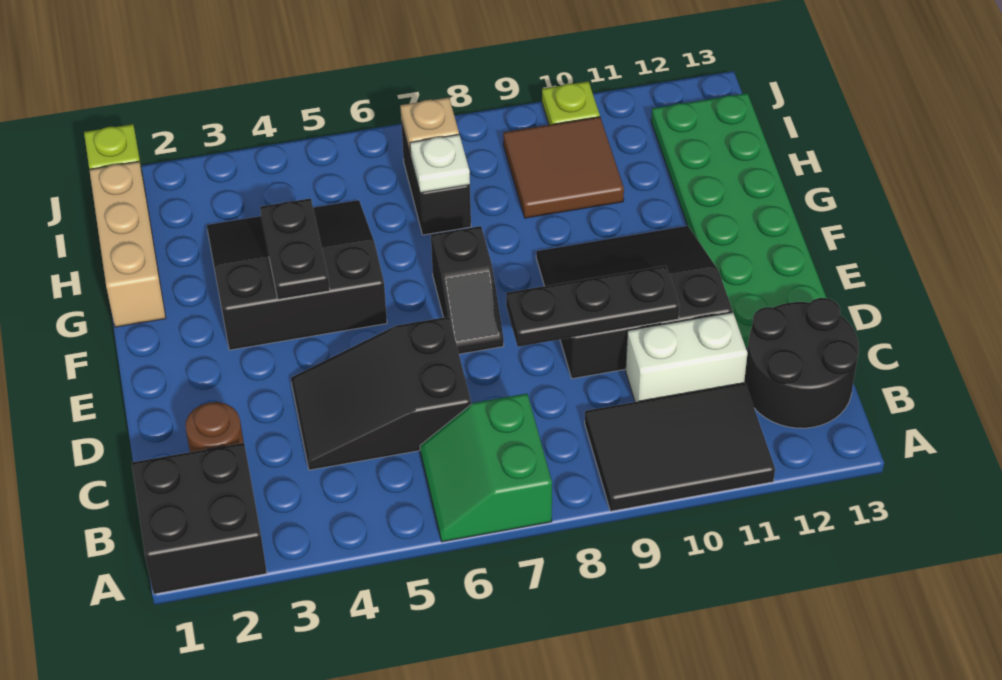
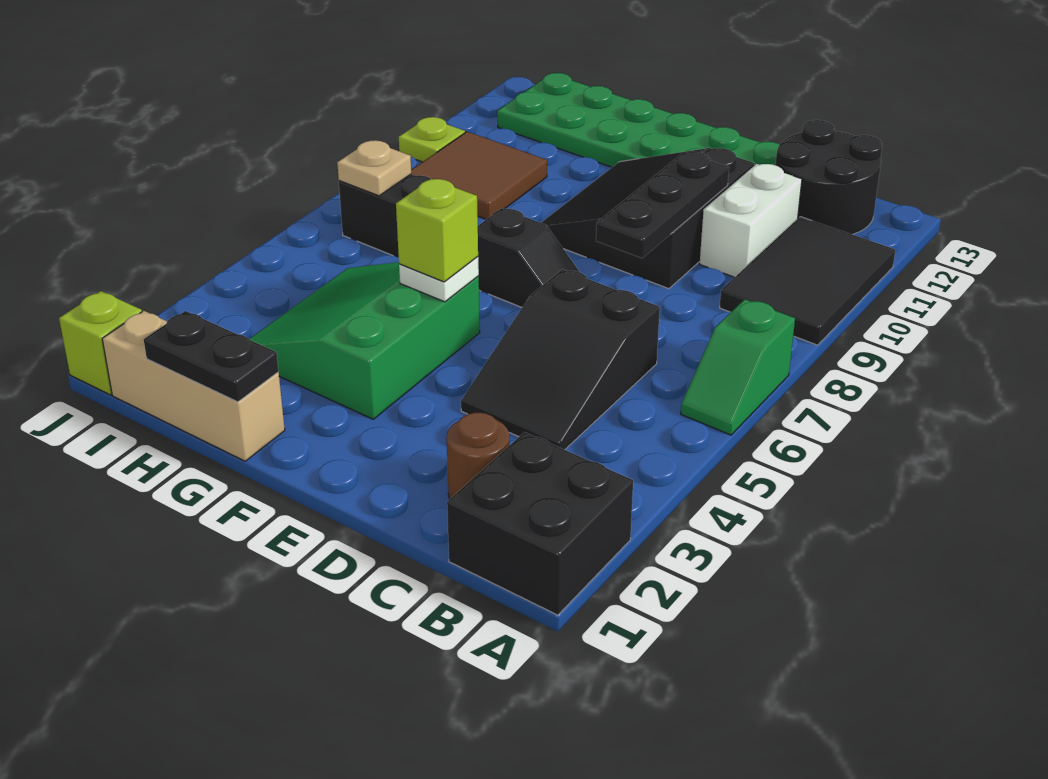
green 2x2 slope [420,394,552,542] -> green 1x2 slope [681,299,795,435]
black 3x3 slope [207,200,387,350] -> green 3x3 slope [249,262,480,419]
black 1x2 plate [260,198,330,299] -> black 1x2 plate moved to [144,311,279,402]
none -> lime 1x1 brick [396,179,478,282]
white 1x1 plate [410,135,470,193] -> white 1x1 plate moved to [399,257,479,302]

